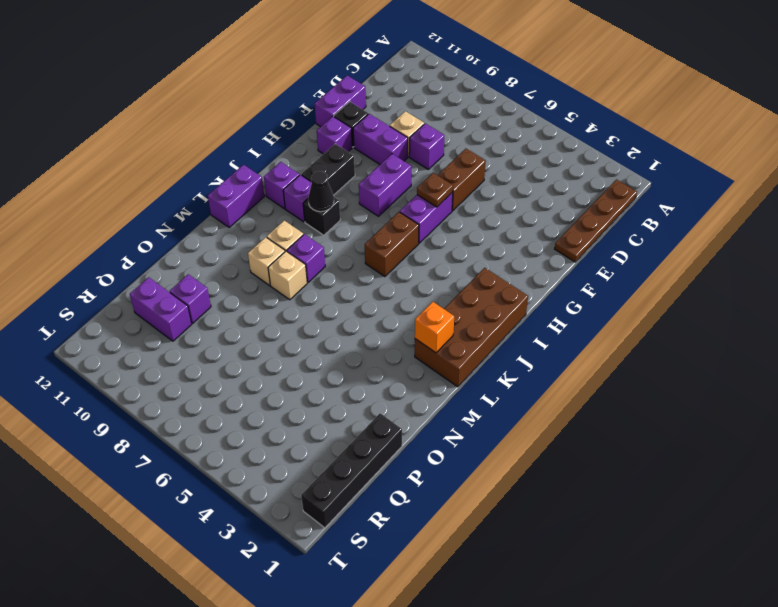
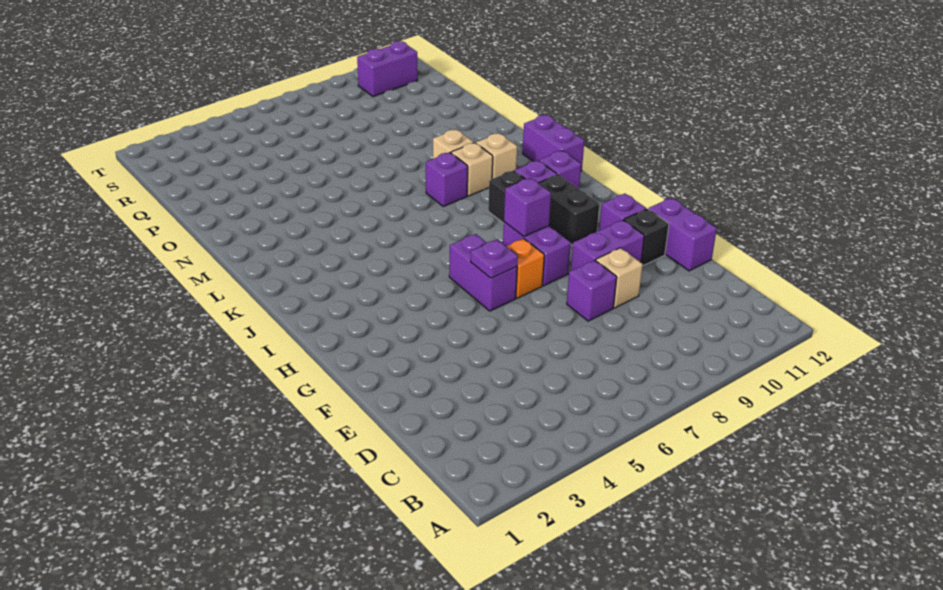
brown 1x4 plate [555,180,637,262] -> none
brown 1x2 brick [438,149,486,211] -> none
brown 1x1 plate [417,173,453,207] -> purple 1x1 plate [471,240,518,278]
brown 2x4 brick [415,268,528,387] -> none
brown 1x2 brick [365,212,419,277] -> none
black 1x1 cone [308,171,334,212] -> none
orange 1x1 brick [415,302,454,353] -> orange 1x1 brick moved to [506,239,544,298]
tan 1x1 brick [268,251,307,300] -> tan 1x1 brick moved to [476,133,517,179]
black 1x4 brick [301,413,402,528] -> none
purple 1x1 brick [170,274,211,323] -> purple 1x1 brick moved to [504,178,551,237]
purple 1x2 brick [130,277,192,341] -> purple 1x2 brick moved to [357,41,418,97]

